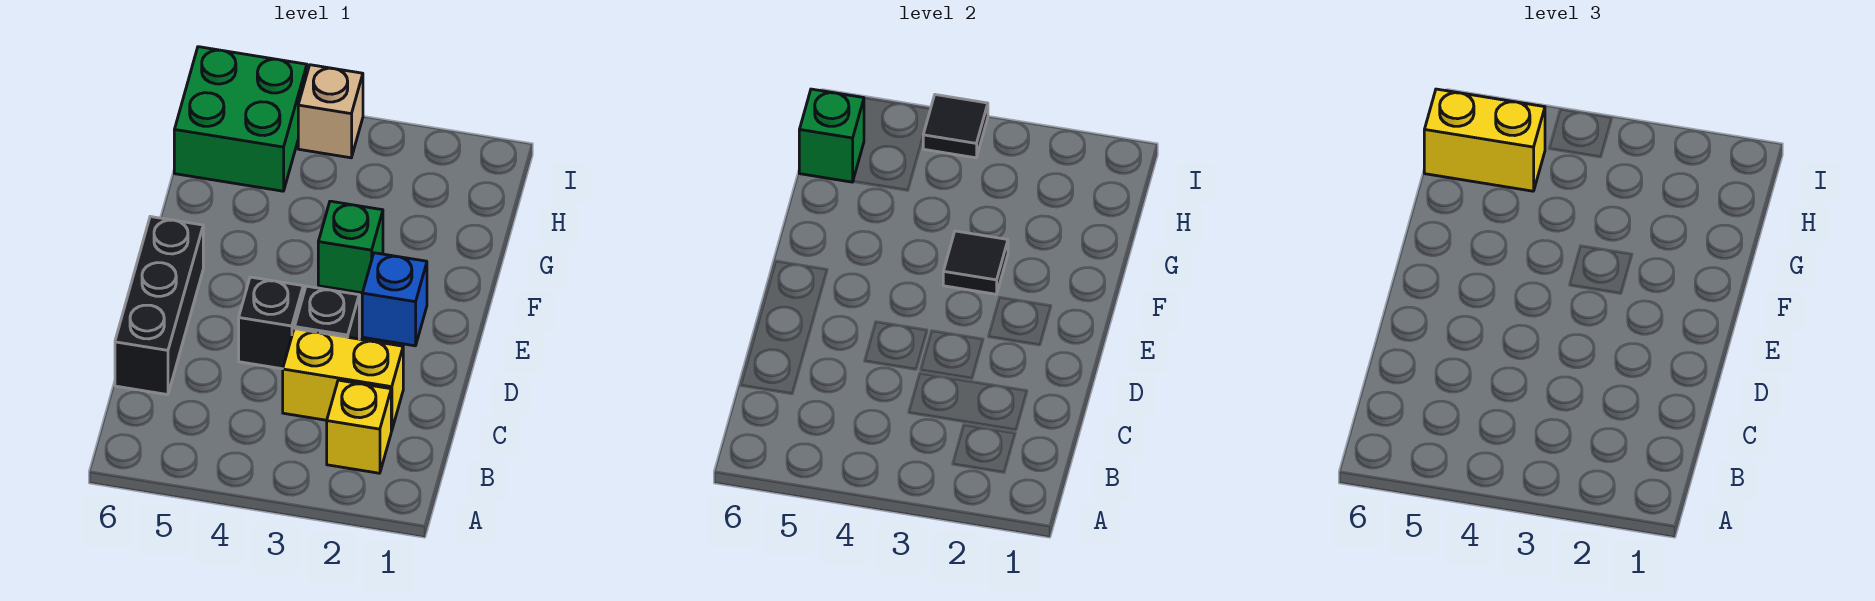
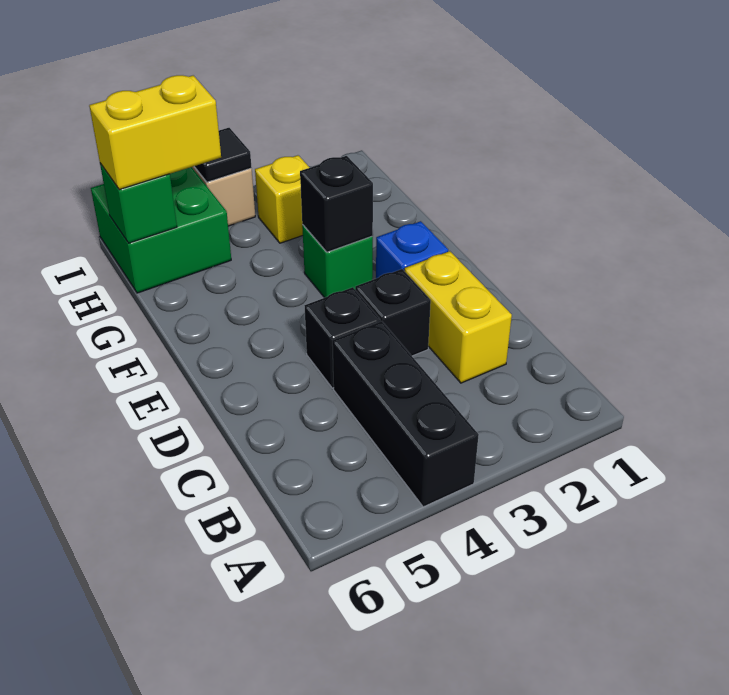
yellow 1x1 brick [327,380,391,473] -> yellow 1x1 brick moved to [255,155,310,243]
yellow 1x2 brick [283,329,403,431] -> yellow 1x2 brick turned to [405,251,512,383]
black 1x3 brick [115,217,203,395] -> black 1x3 brick moved to [332,321,479,507]
black 1x1 tile [943,231,1008,294] -> black 1x1 brick [300,156,373,252]

